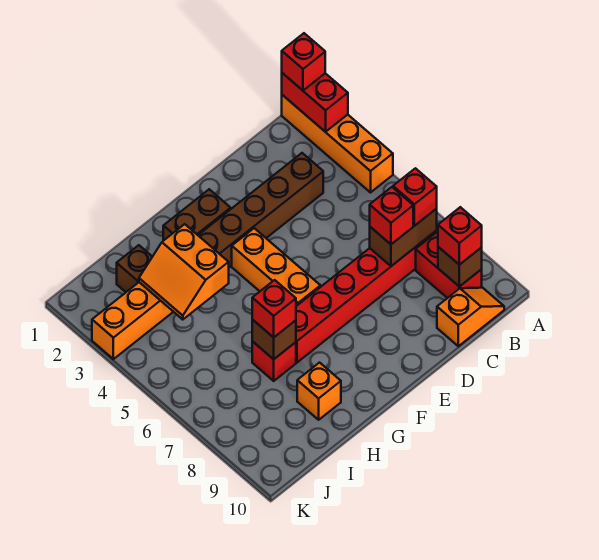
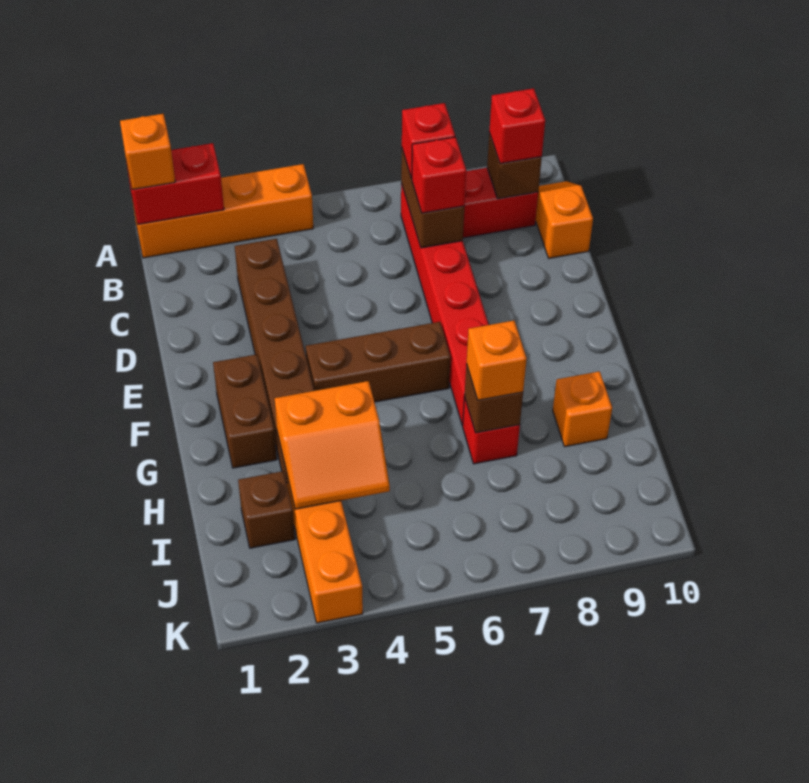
red 1x1 brick [282,33,325,90] -> orange 1x1 brick [120,114,175,190]
orange 1x3 brick [232,228,320,306] -> brown 1x3 brick [306,322,451,402]
red 1x1 brick [252,280,296,337] -> orange 1x1 brick [467,321,527,400]

